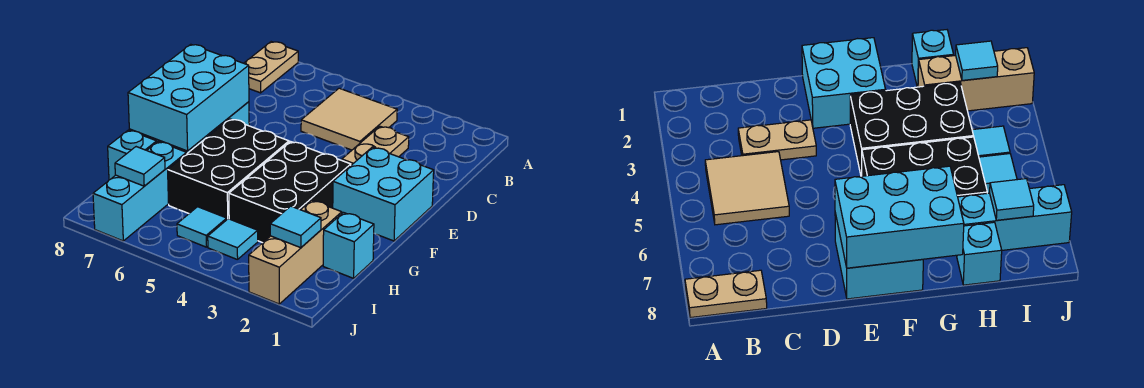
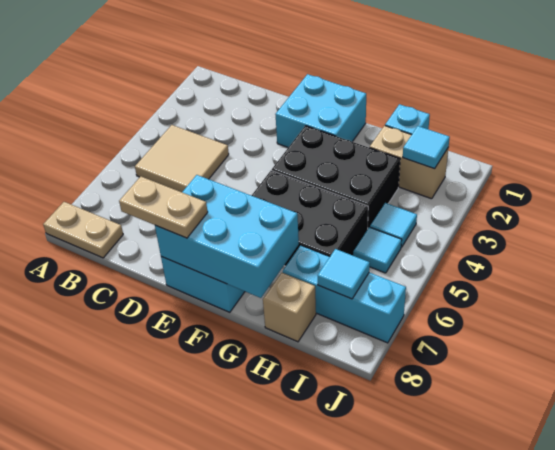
tan 1x2 plate [342,126,409,165] -> tan 1x2 plate moved to [119,176,208,238]
tan 1x3 brick [249,200,342,304] -> tan 1x2 brick [370,126,448,199]
cyan 1x1 brick [108,130,157,180] -> tan 1x1 brick [263,273,316,342]

